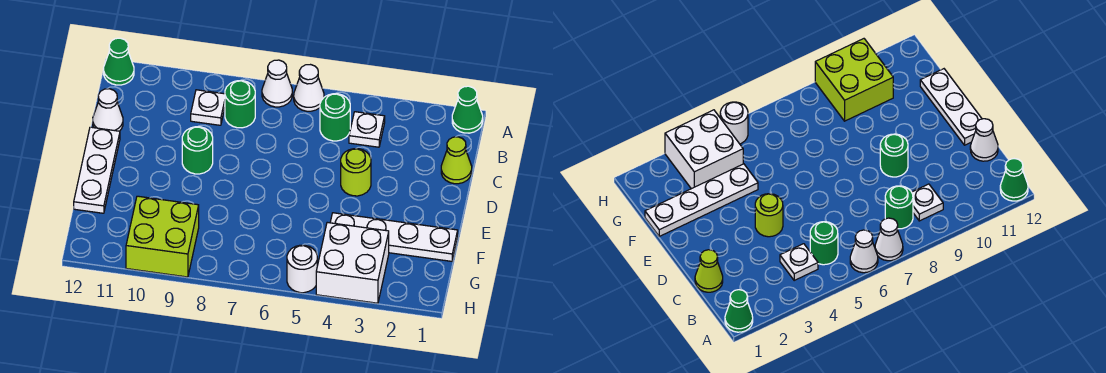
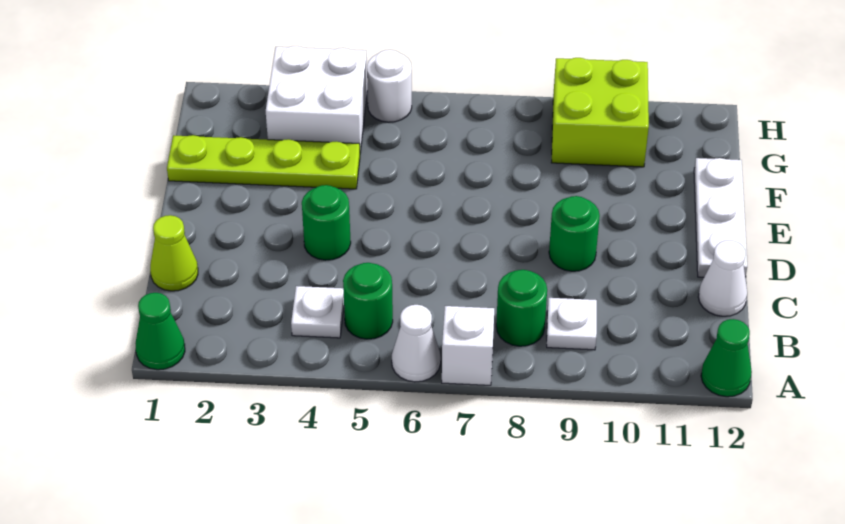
white 1x1 cone [262,60,292,107] -> white 1x1 brick [442,306,494,385]
lime 1x1 round brick [341,149,371,196] -> green 1x1 round brick [302,185,351,260]
white 1x4 plate [330,213,458,261] -> lime 1x4 plate [167,135,360,189]

